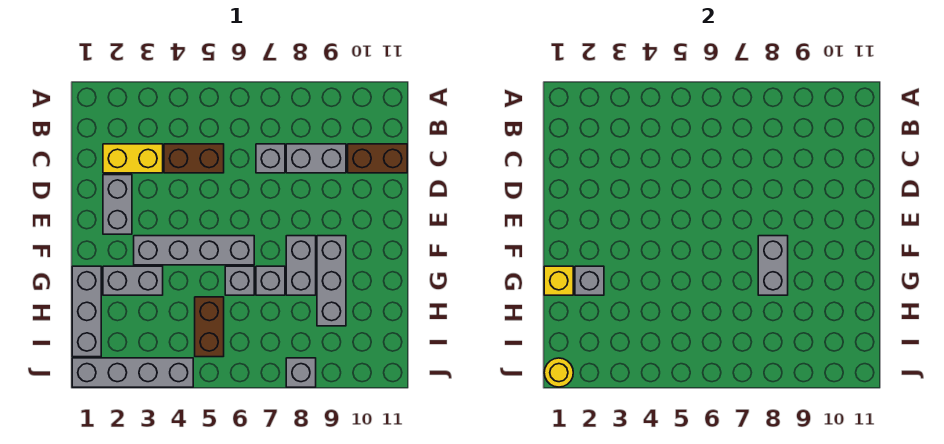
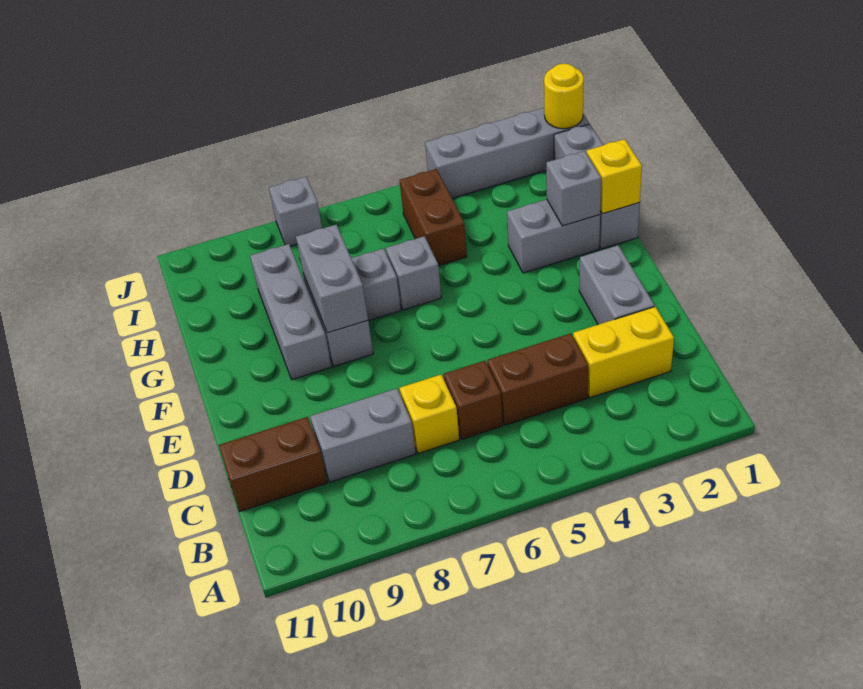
none -> brown 1x1 brick [444,361,503,439]
grey 1x1 brick [256,144,285,173] -> yellow 1x1 brick [400,375,459,454]
grey 1x4 brick [134,236,254,265] -> none

